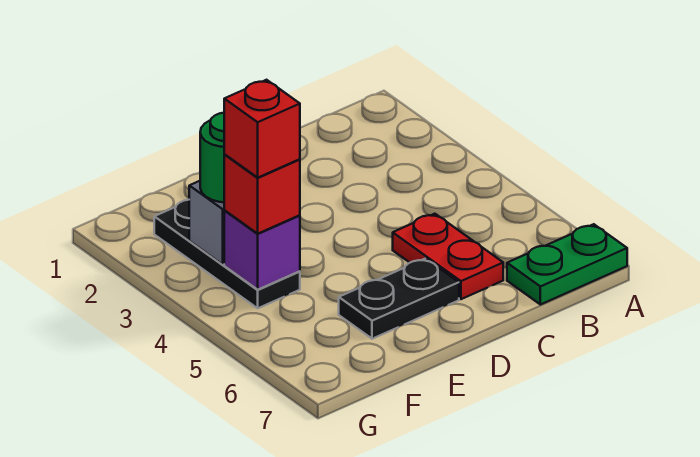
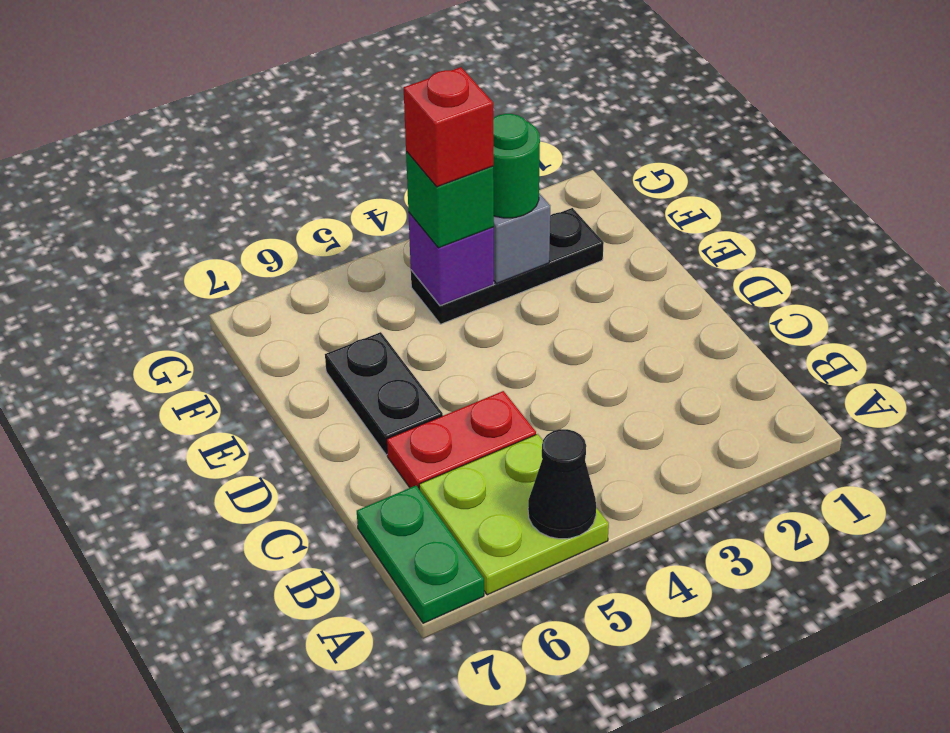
none -> lime 2x2 plate [419,434,609,595]
none -> black 1x1 cone [528,429,596,539]
red 1x1 brick [224,155,300,233] -> green 1x1 brick [406,152,494,248]

